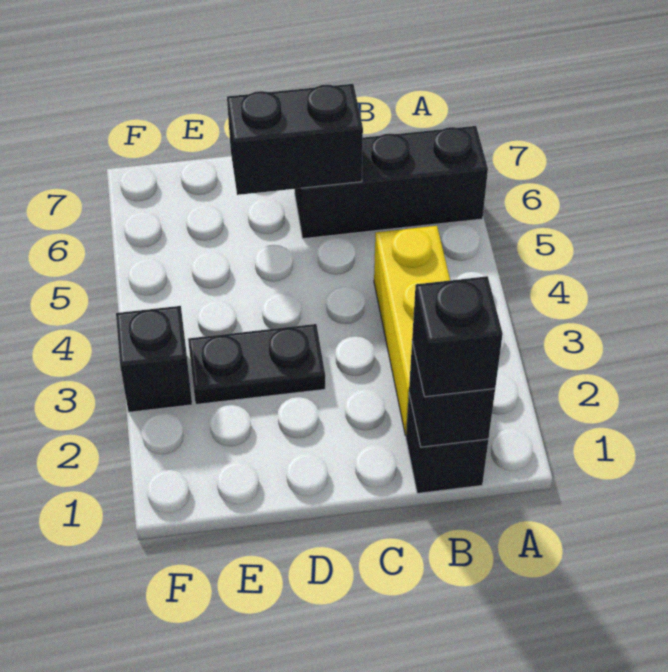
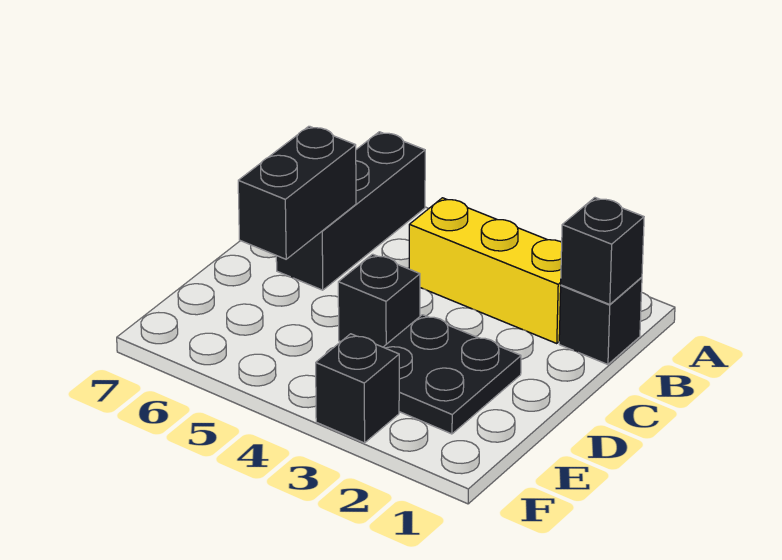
black 1x1 brick [412,276,503,397] -> black 1x1 brick moved to [338,254,420,347]
black 1x2 plate [188,324,325,404] -> black 2x2 plate [384,315,521,434]

